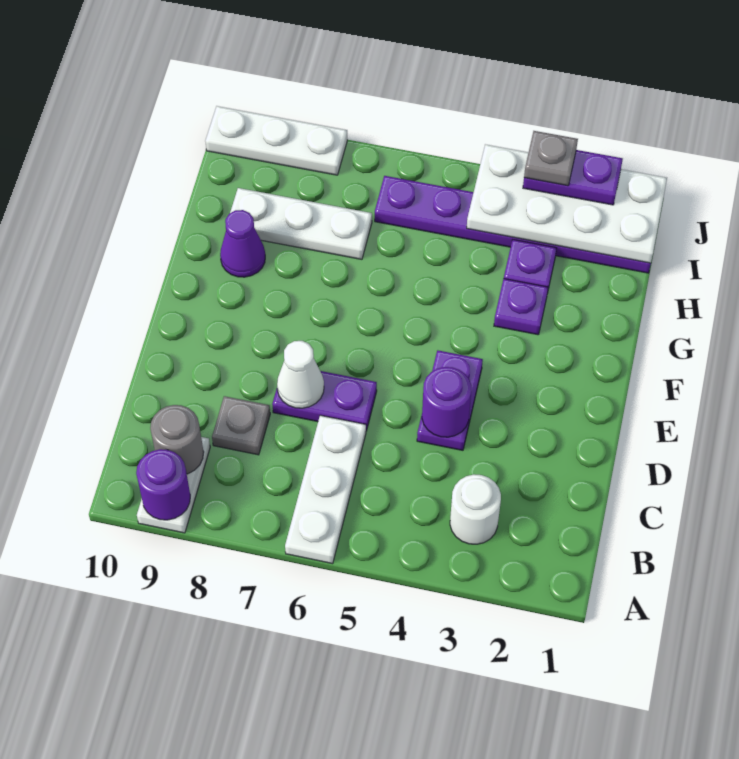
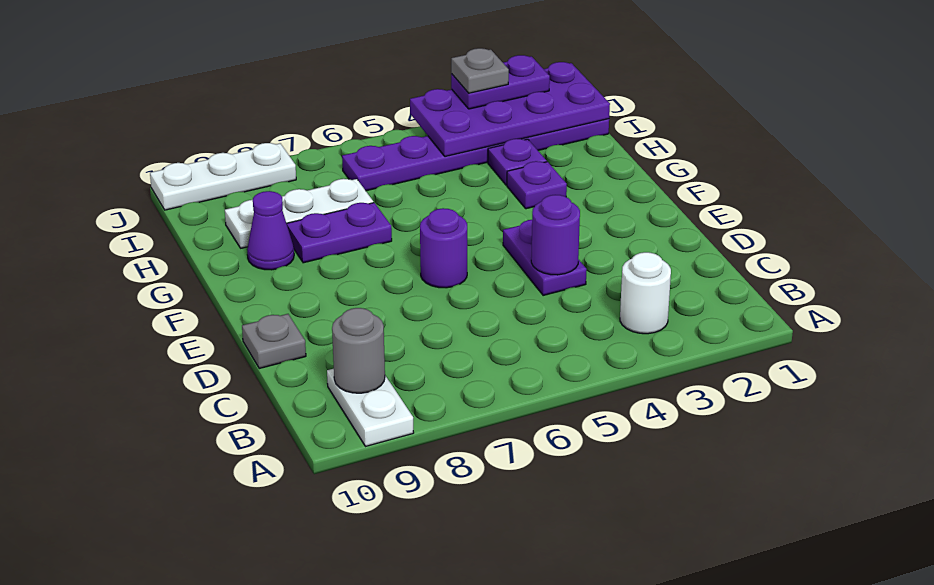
white 1x3 plate [285,415,366,564] -> none
purple 1x1 round brick [136,449,190,520] -> purple 1x1 round brick moved to [420,208,467,288]
grey 1x1 plate [212,396,270,455] -> grey 1x1 plate moved to [242,314,306,368]
purple 1x2 plate [272,371,377,431] -> purple 1x2 plate moved to [287,203,392,263]
white 1x1 cone [277,341,324,408] -> none
white 2x4 plate [467,144,667,263] -> purple 2x4 plate [410,62,610,157]

